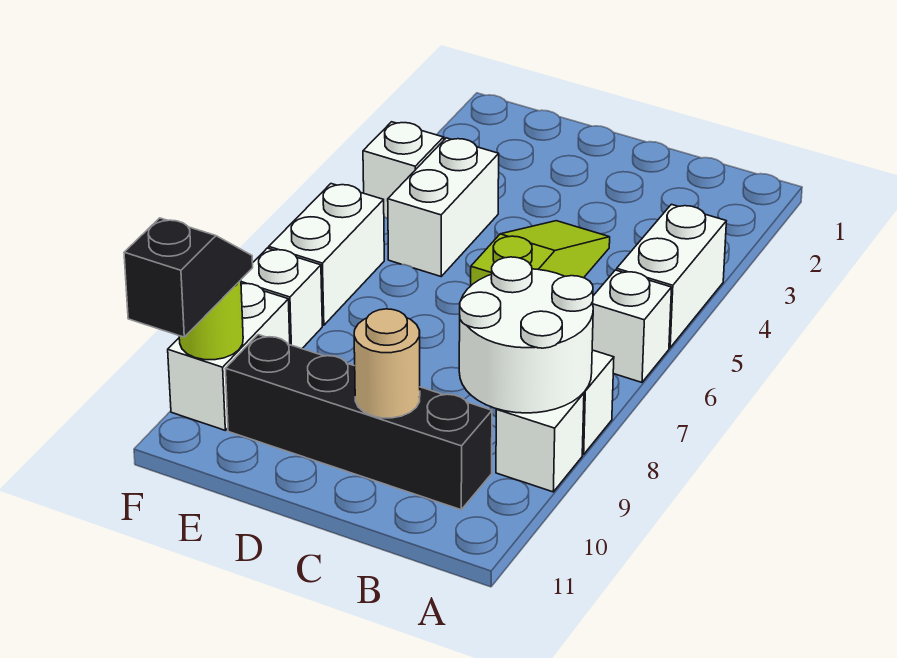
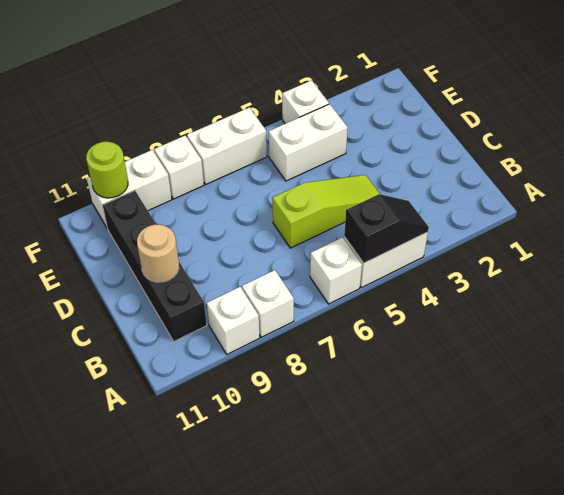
white 2x2 round brick [459,257,593,413] -> none
black 1x2 slope [124,218,253,337] -> black 1x2 slope moved to [344,194,429,263]

